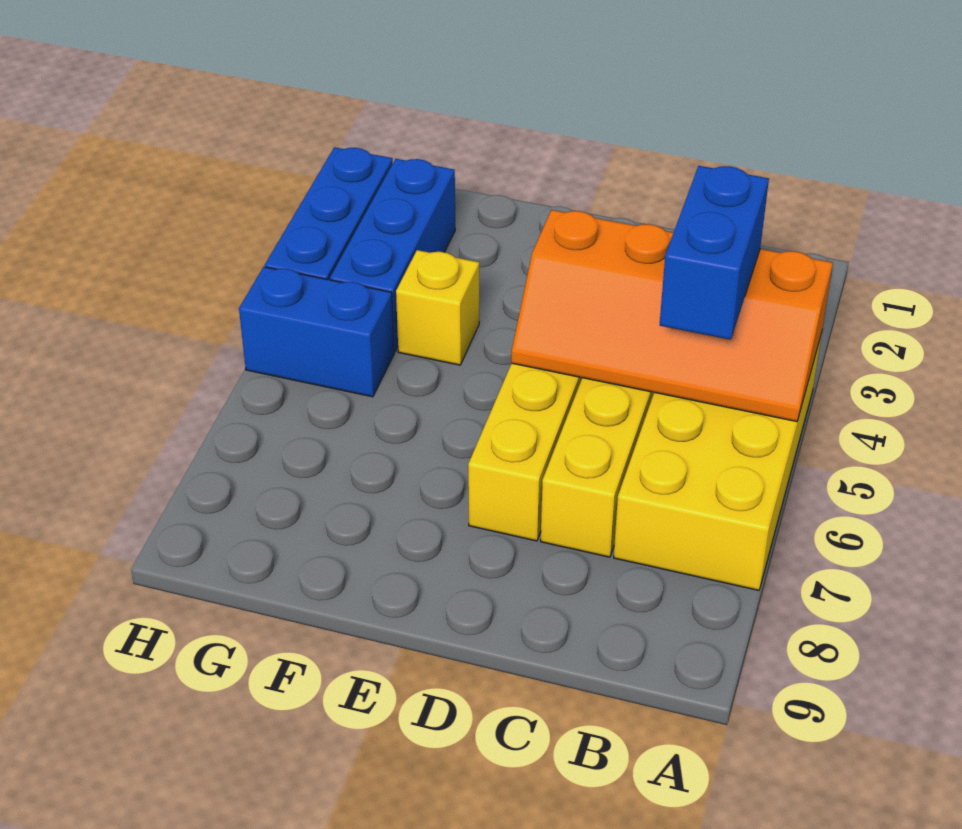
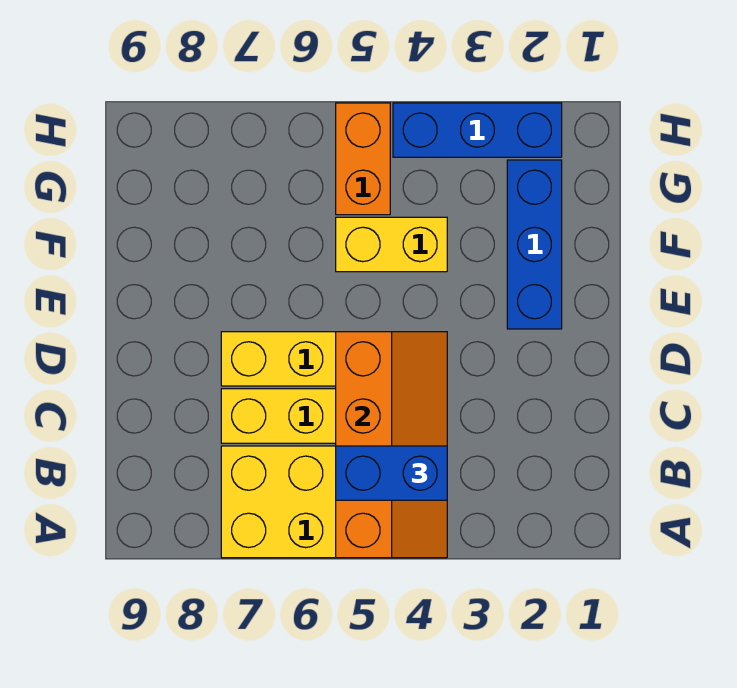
orange 2x4 slope [511,210,833,422] -> orange 2x4 slope turned to [336,332,447,558]
yellow 1x1 brick [396,250,479,365] -> yellow 1x2 brick [336,217,447,272]
blue 1x3 brick [330,159,455,352] -> blue 1x3 brick turned to [507,160,562,329]
blue 1x2 brick [239,267,394,397] -> orange 1x2 brick [336,103,390,215]

